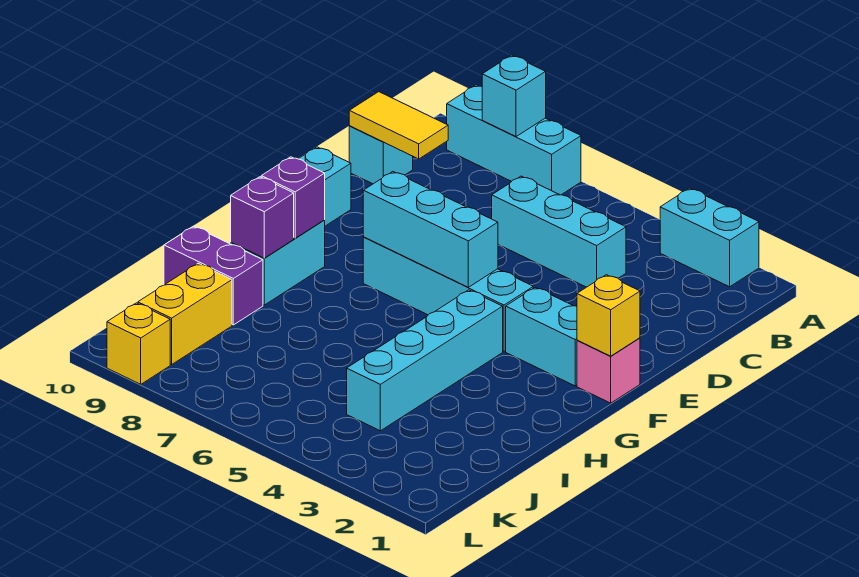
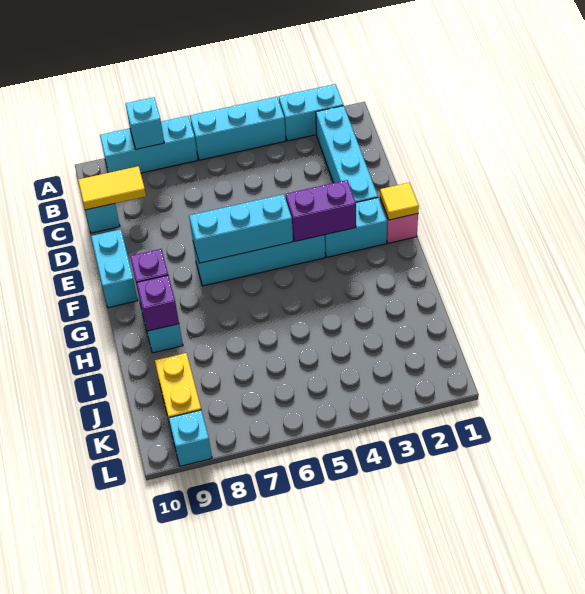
cyan 1x3 brick [492,176,626,287] -> cyan 1x3 brick moved to [190,97,286,160]
yellow 1x1 brick [577,275,640,356] -> yellow 1x1 tile [380,183,419,220]
cyan 1x4 brick [347,290,503,431] -> cyan 1x4 brick moved to [316,106,378,202]
purple 1x2 brick [164,226,263,325] -> purple 1x2 brick moved to [286,180,356,241]
yellow 1x1 brick [107,303,170,384] -> cyan 1x1 brick [169,410,212,466]

